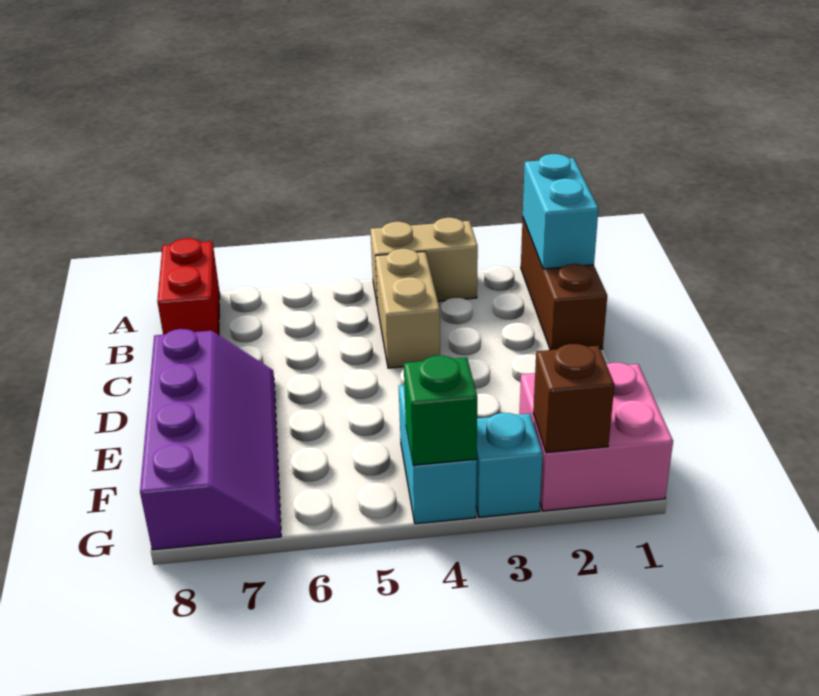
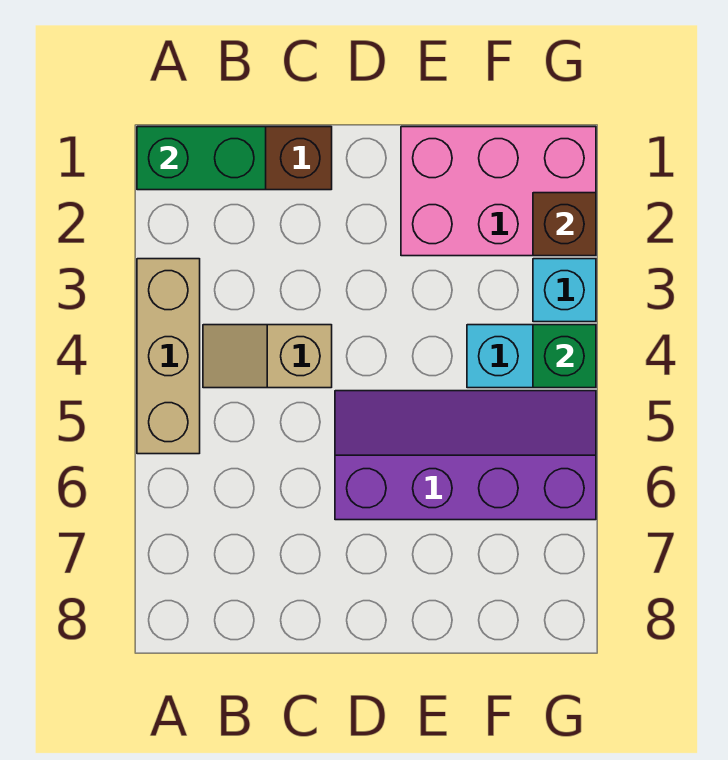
cyan 1x2 brick [523,154,598,269] -> green 1x2 brick [137,127,266,190]
tan 1x2 brick [370,218,478,306] -> tan 1x3 brick [137,259,200,454]
red 1x2 brick [157,238,220,335] -> none
tan 1x2 brick [375,249,440,368] -> tan 1x2 slope [203,325,332,388]
purple 2x4 slope [140,329,281,550] -> purple 2x4 slope moved to [335,391,596,520]
pink 2x2 brick [519,363,673,511] -> pink 2x3 brick [401,127,596,256]

